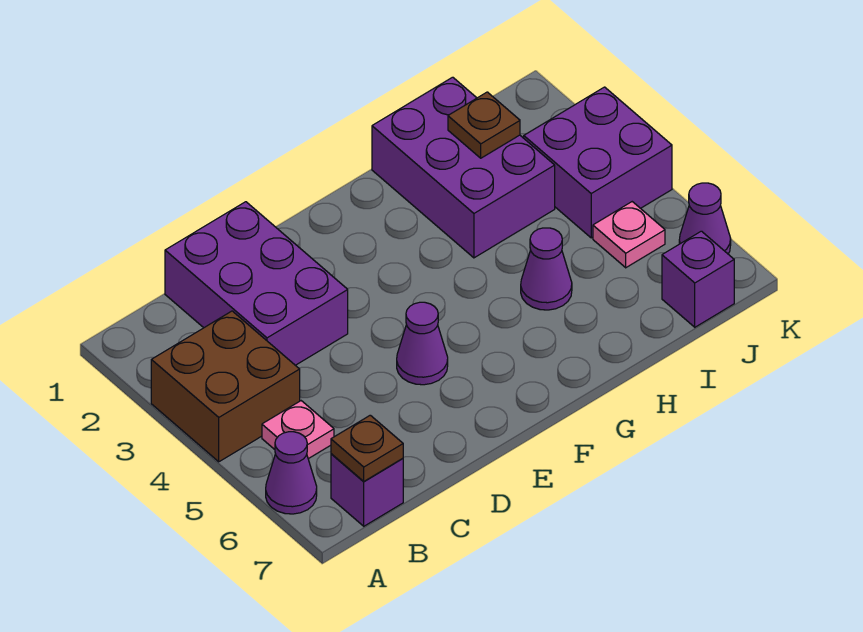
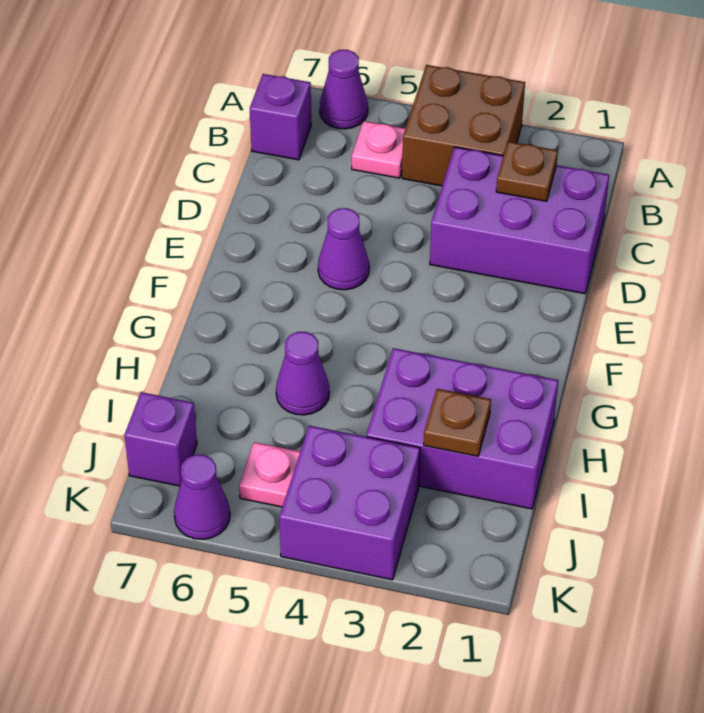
brown 1x1 plate [331,415,403,481] -> brown 1x1 plate moved to [496,141,558,201]

